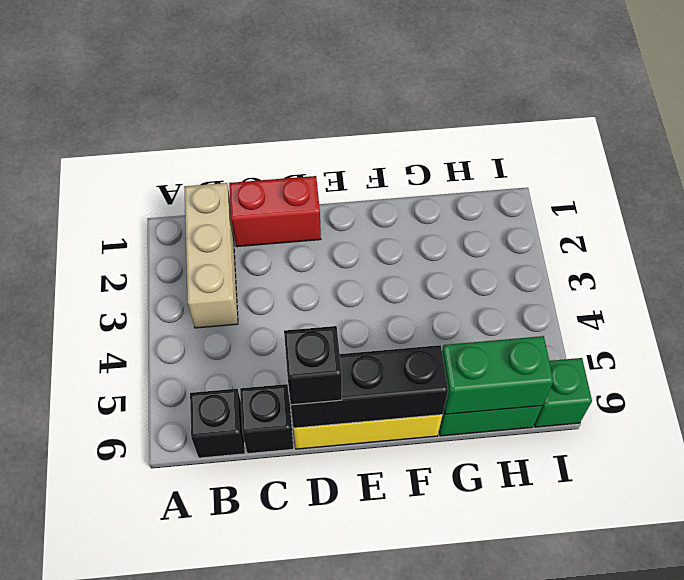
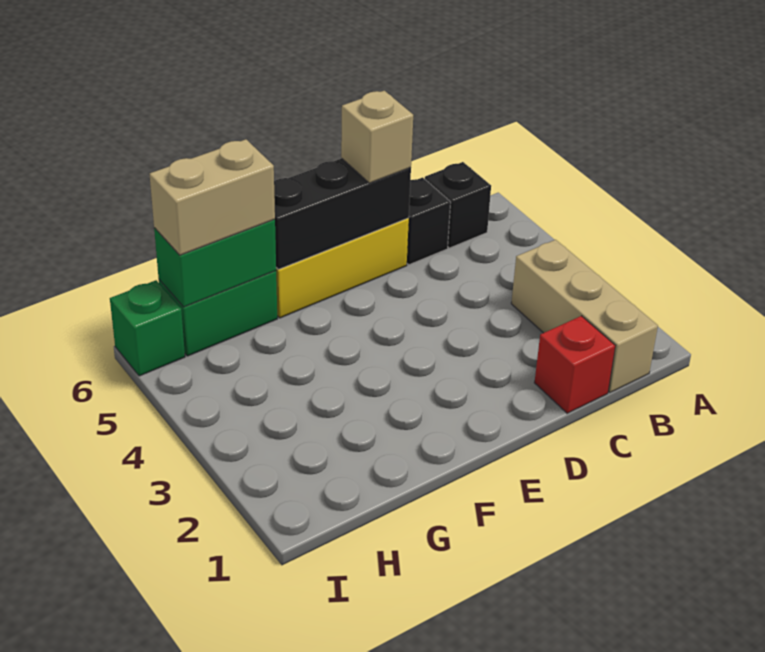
red 1x2 brick [229,176,321,247] -> red 1x1 brick [534,316,615,413]
black 1x1 brick [284,326,342,405] -> tan 1x1 brick [341,91,413,183]
none -> tan 1x2 brick [150,139,275,255]

